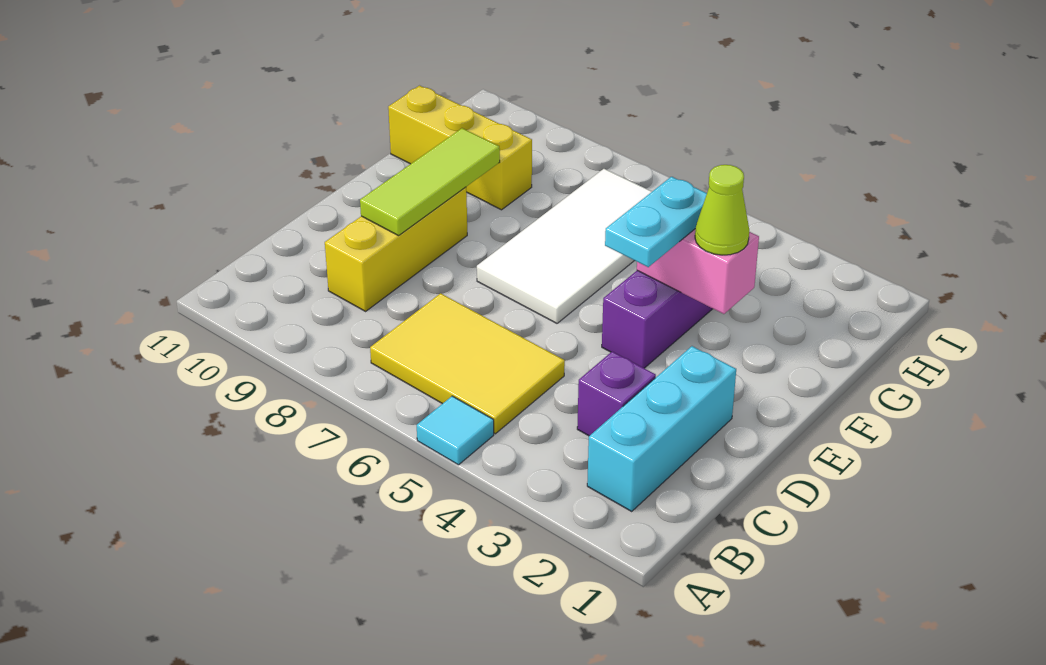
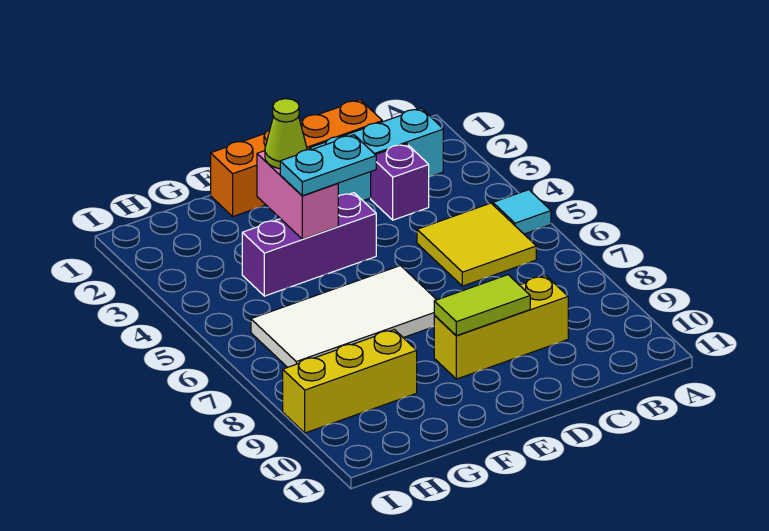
yellow 2x3 tile [370,293,565,434] -> yellow 2x2 tile [417,203,536,286]
none -> orange 1x4 brick [211,100,382,216]
lime 1x3 tile [360,128,500,236] -> lime 1x2 tile [434,275,530,336]
yellow 1x3 brick [388,86,532,210] -> yellow 1x3 brick turned to [283,330,417,433]

